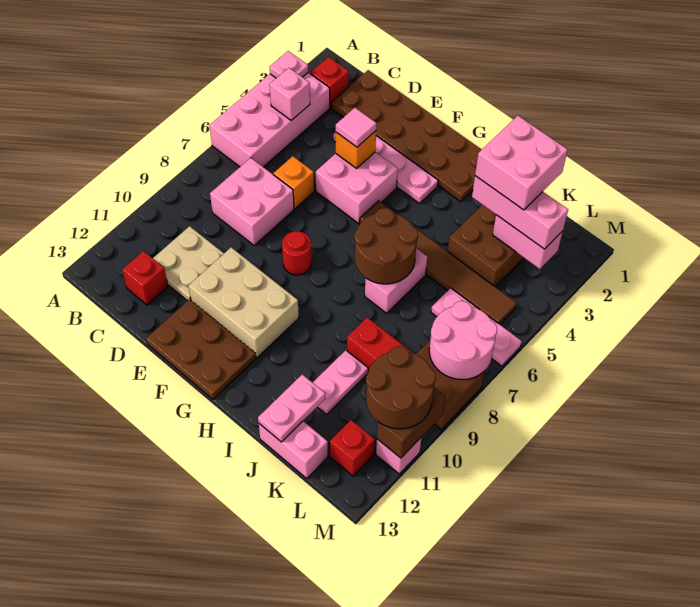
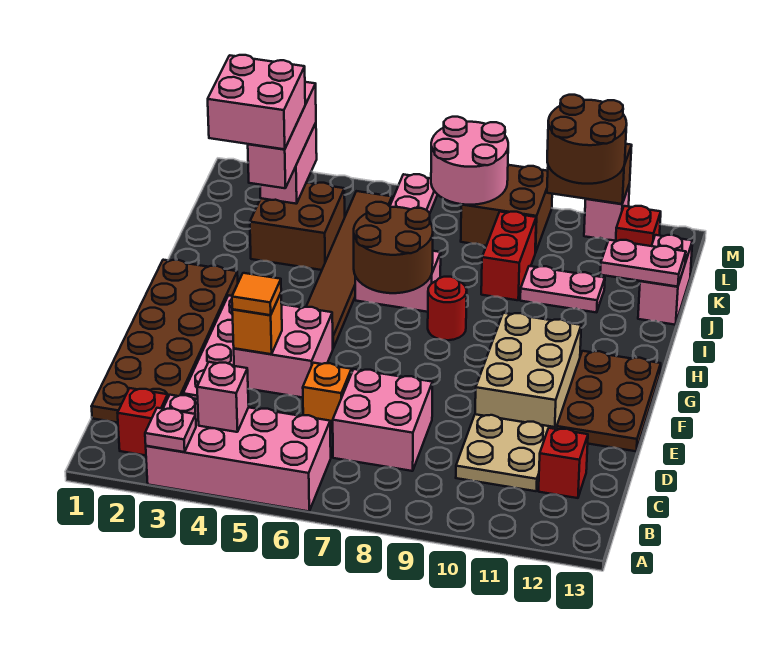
pink 1x1 tile [336,108,377,147] -> orange 1x1 tile [232,273,281,315]
red 1x1 round brick [282,231,312,275] -> red 1x1 round brick moved to [428,277,467,340]

